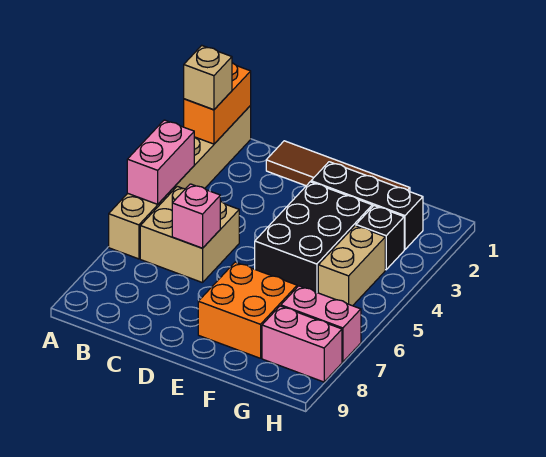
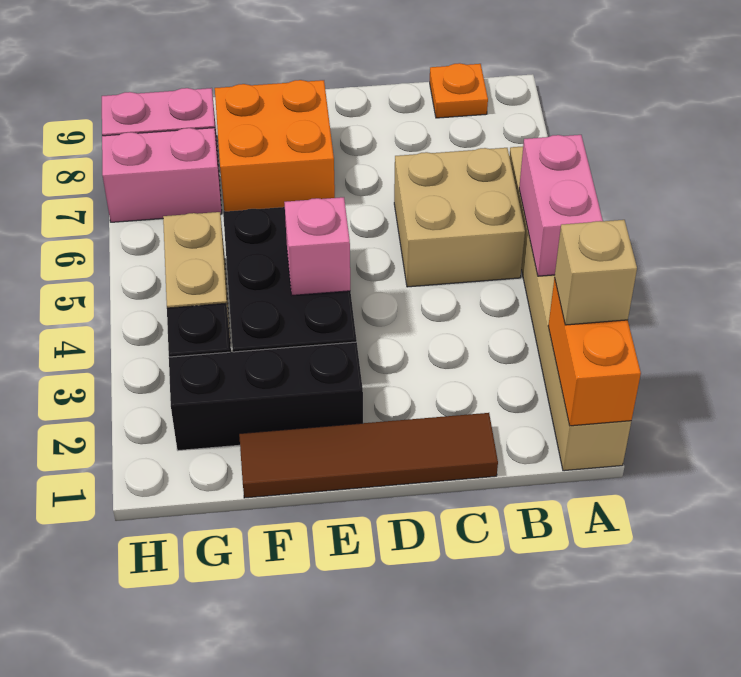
none -> orange 1x1 plate [430,63,488,118]
pink 1x1 brick [172,184,220,248] -> pink 1x1 brick moved to [284,197,350,295]

